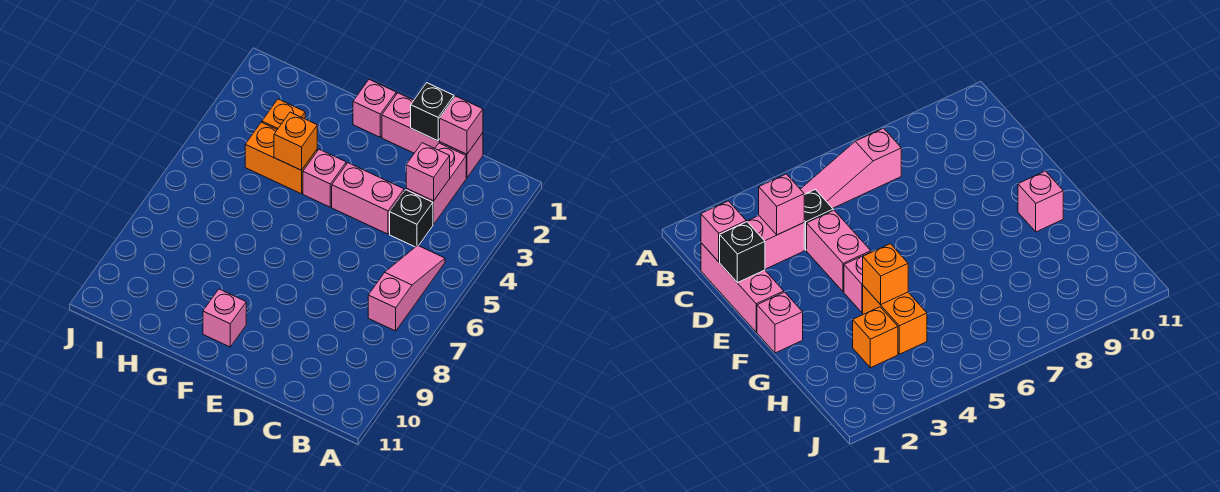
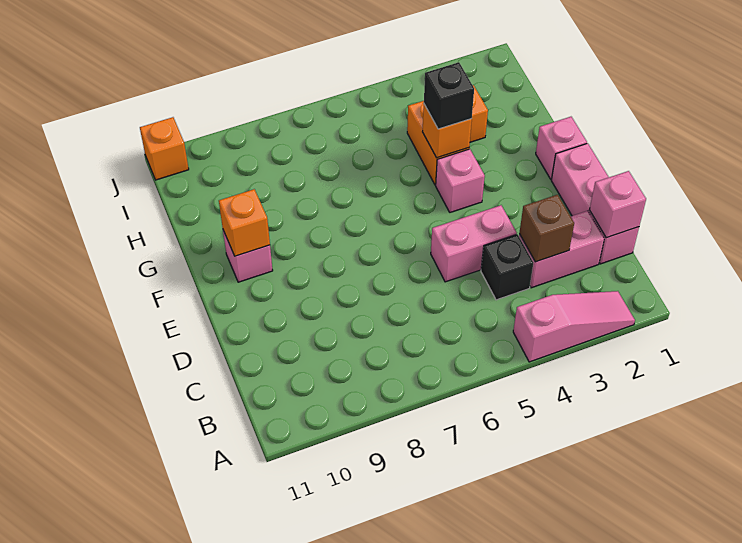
pink 1x3 slope [368,245,445,331] -> pink 1x3 slope moved to [513,291,635,362]
pink 1x1 brick [406,143,450,201] -> brown 1x1 brick [519,195,574,262]
black 1x1 brick [411,83,454,141] -> black 1x1 brick moved to [424,62,474,129]
pink 1x2 brick [332,163,404,234] -> pink 1x2 brick turned to [431,205,517,282]
none -> orange 1x1 brick [219,189,270,256]
none -> orange 1x1 brick [140,117,189,180]

